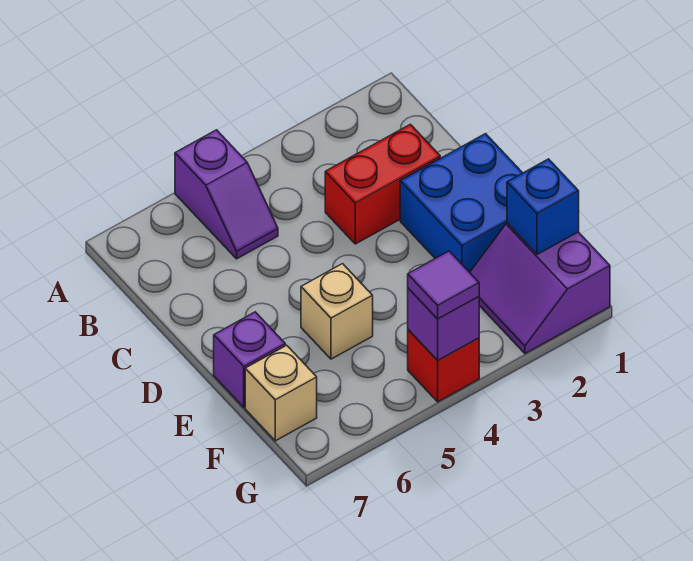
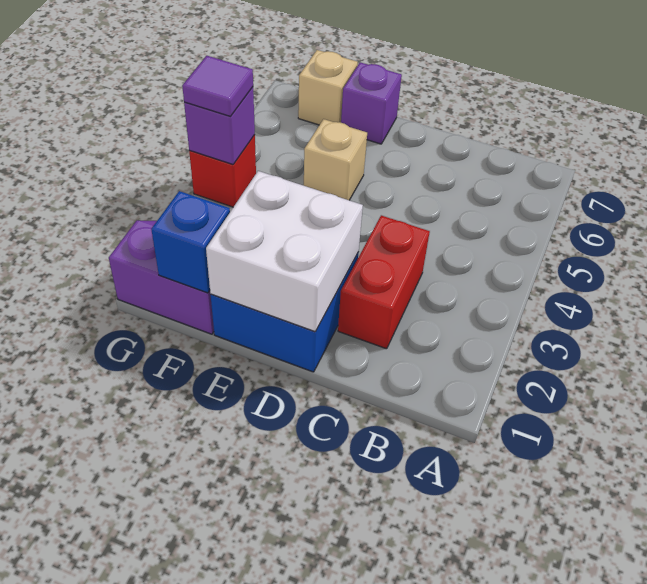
purple 1x2 slope [175,130,278,259] -> none
none -> white 2x2 brick [206,171,363,332]

